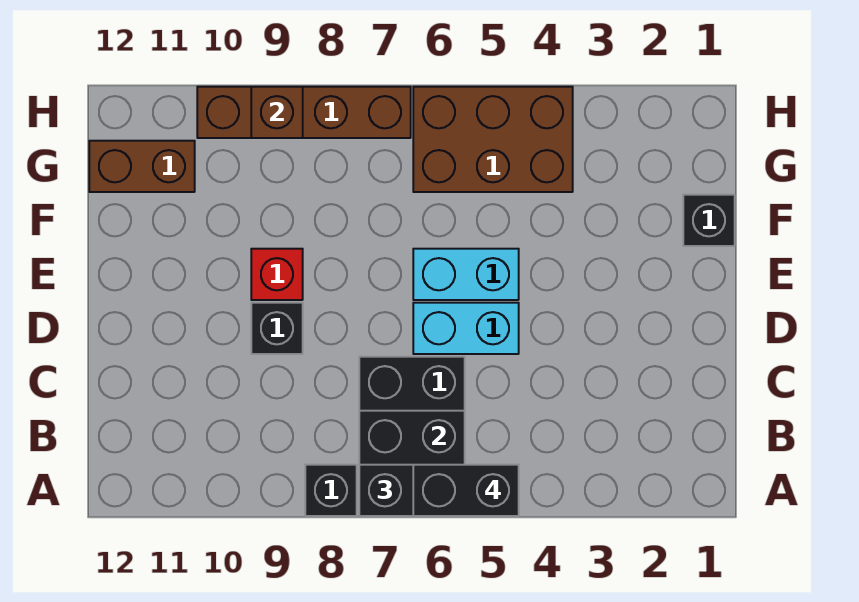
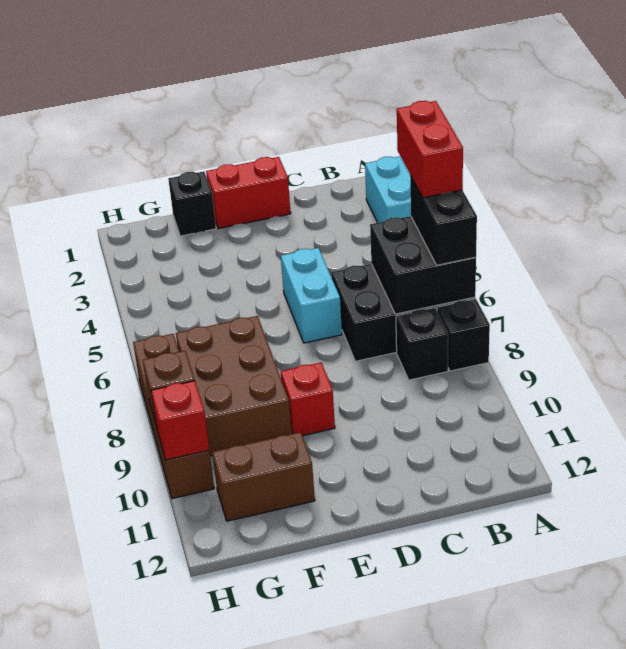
black 1x2 brick [413,465,519,516] -> red 1x2 brick [397,101,463,198]
none -> red 1x2 brick [206,157,291,228]
black 1x1 brick [251,303,303,354] -> black 1x1 brick moved to [396,308,448,380]
cyan 1x2 brick [413,249,519,300] -> cyan 1x2 brick moved to [365,156,411,223]
brown 2x3 brick [413,87,573,192] -> brown 2x3 brick moved to [176,316,292,456]
brown 1x2 brick [89,141,195,192] -> brown 1x2 brick turned to [212,432,315,521]
none -> red 1x1 brick [151,381,209,460]

